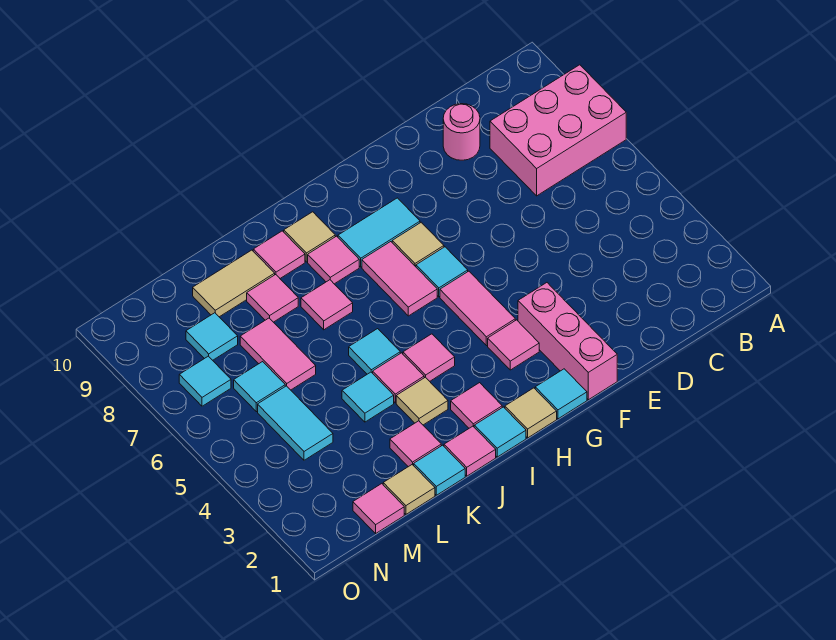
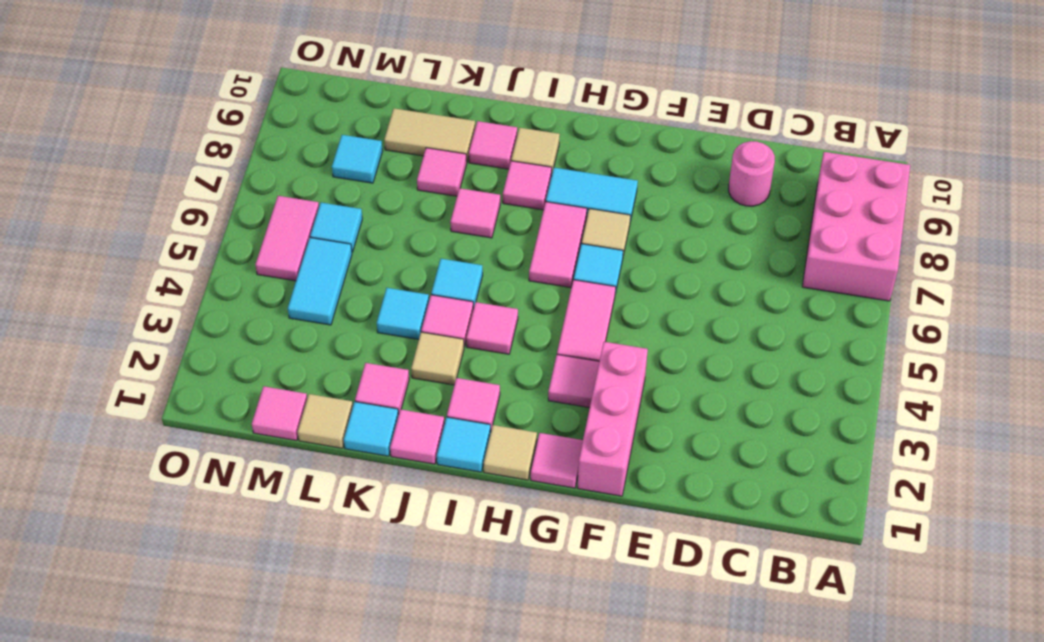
pink 2x3 brick [490,65,626,196] -> pink 2x3 brick turned to [802,152,910,301]
cyan 1x1 tile [535,369,587,419] -> pink 1x1 tile [531,433,583,488]
pink 1x2 tile [240,318,316,390] -> pink 1x2 tile moved to [255,196,319,281]
cyan 1x1 tile [179,356,231,406] -> none

